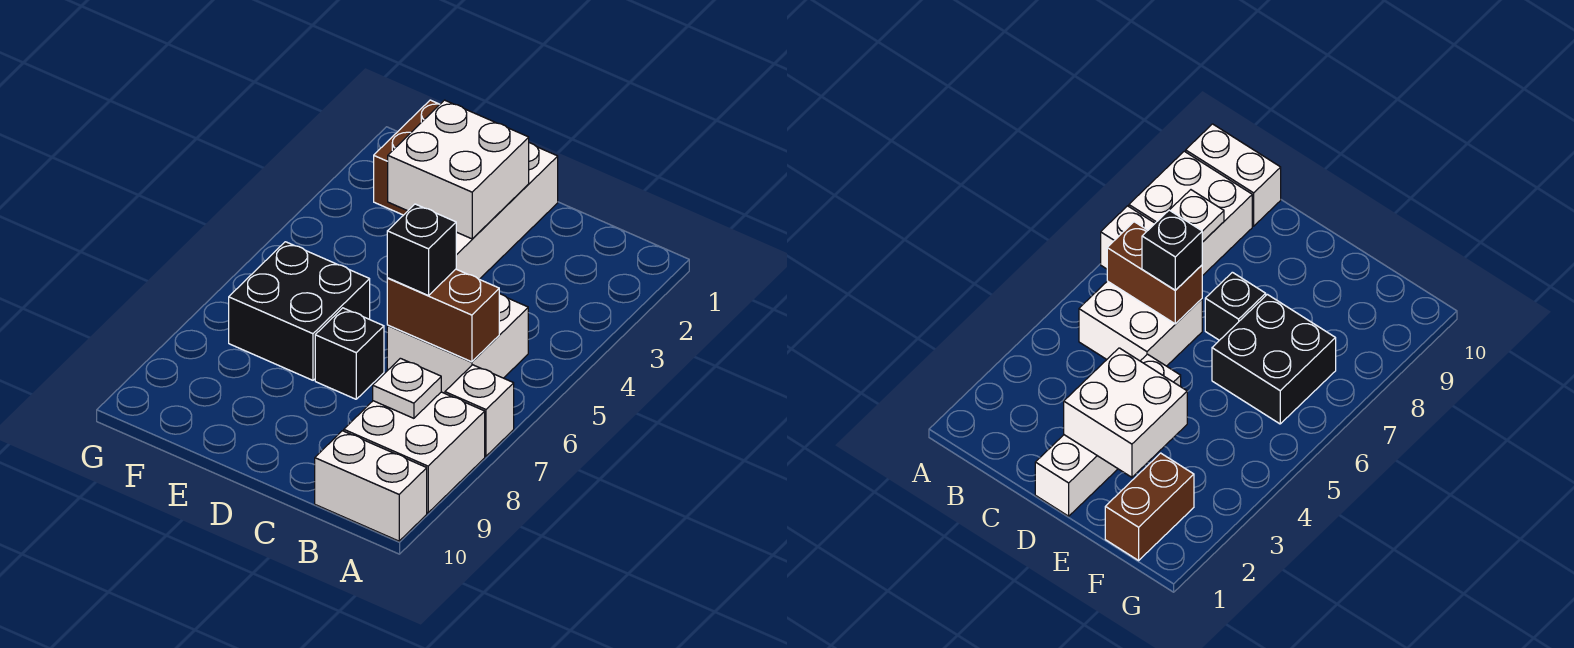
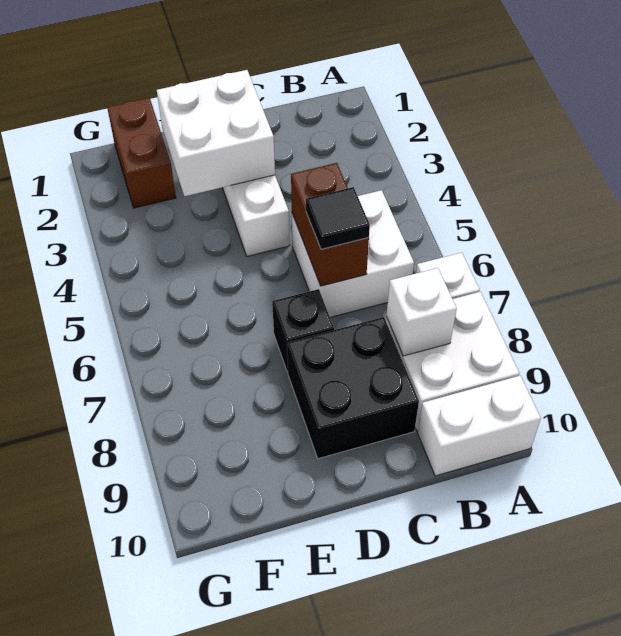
brown 1x2 brick [387,269,499,362] -> brown 1x2 brick turned to [291,163,369,286]
white 1x1 plate [373,358,441,418] -> white 1x1 brick [386,268,457,356]
black 1x1 brick [387,204,456,296] -> black 1x1 tile [306,187,370,249]
black 2x2 brick [229,242,370,380] -> black 2x2 brick moved to [287,317,419,459]

